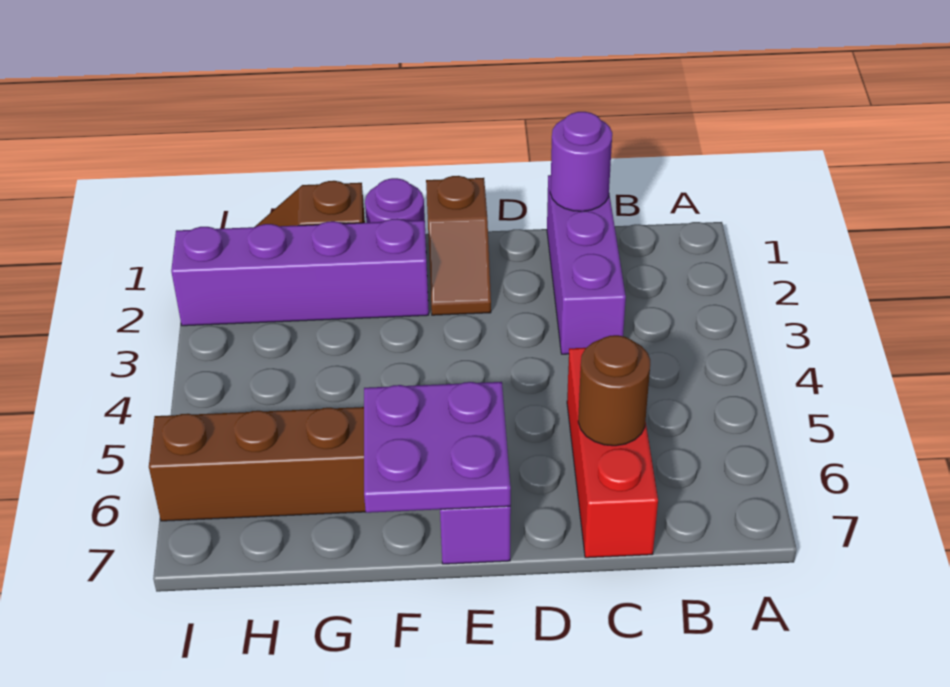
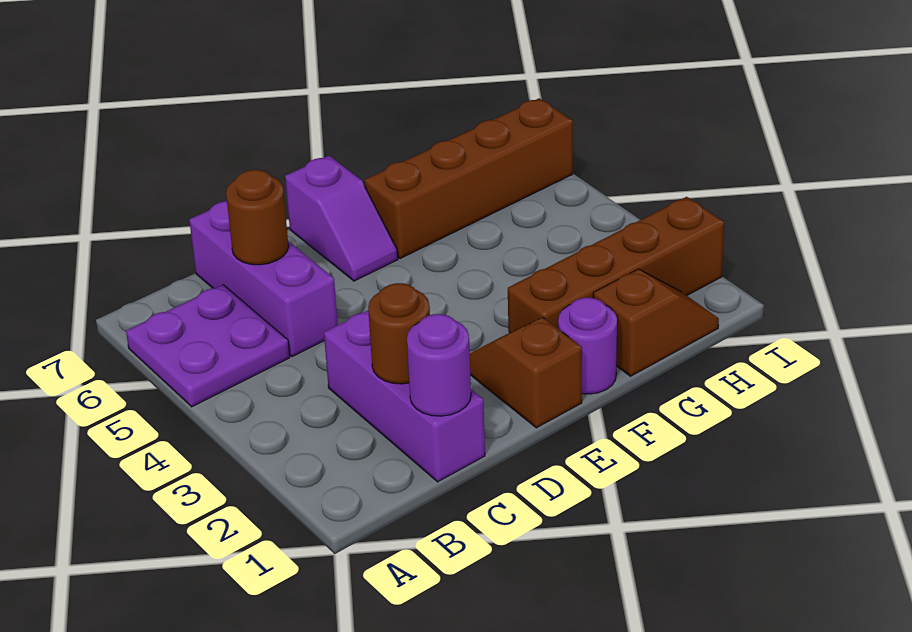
none -> brown 1x1 round brick [368,283,430,384]
red 1x3 brick [567,348,658,558] -> purple 1x3 brick [189,201,338,357]
purple 2x2 plate [364,382,511,513] -> purple 2x2 plate moved to [126,285,290,407]
purple 1x4 brick [171,219,429,326] -> brown 1x4 brick [508,197,724,333]

